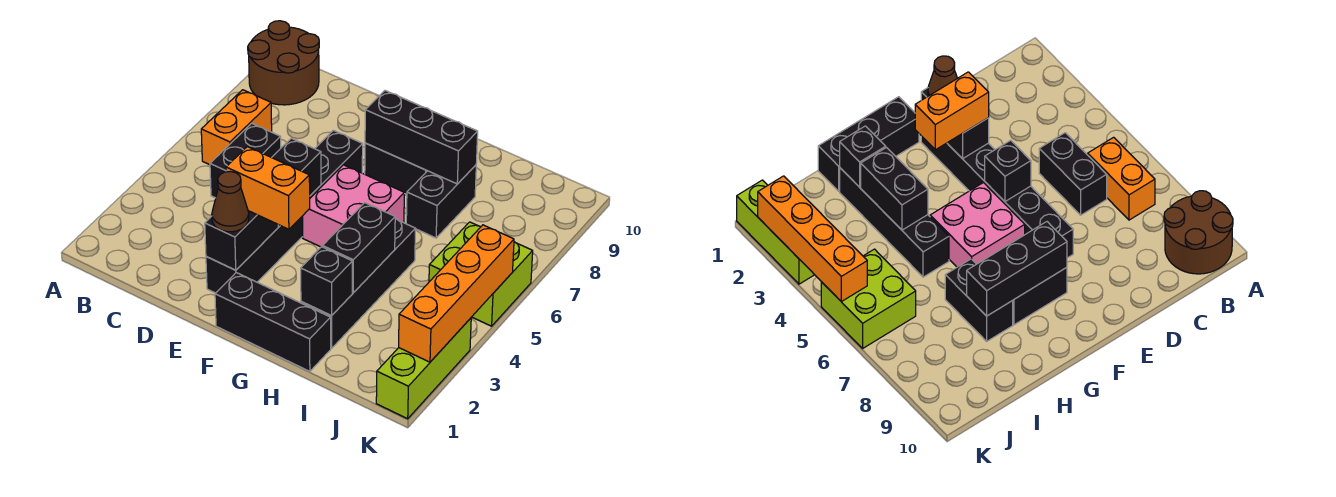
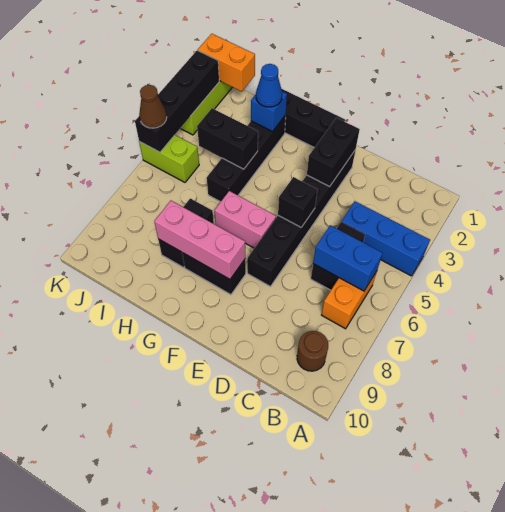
none -> blue 1x3 brick [342,201,430,276]
brown 2x2 round brick [248,21,319,105] -> brown 1x1 round brick [297,331,328,371]
none -> blue 1x2 brick [313,225,382,291]
brown 1x1 cone [212,171,249,232] -> brown 1x1 cone moved to [139,85,167,128]
orange 1x2 brick [226,147,310,229] -> orange 1x2 brick moved to [198,34,255,91]
pink 2x2 brick [303,165,404,247] -> pink 1x2 brick [215,191,276,248]
black 1x3 brick [365,91,478,184] -> pink 1x3 brick [154,201,245,279]
black 1x1 brick [301,247,352,316] -> blue 1x1 brick [251,92,287,131]
none -> blue 1x1 cone [256,64,282,107]
black 1x2 brick [323,203,395,293] -> black 1x2 brick turned to [197,108,258,169]
lime 2x2 brick [429,222,533,326] -> lime 1x2 brick [139,135,199,182]
orange 1x4 brick [399,225,514,362] -> black 1x4 brick [135,50,219,152]

